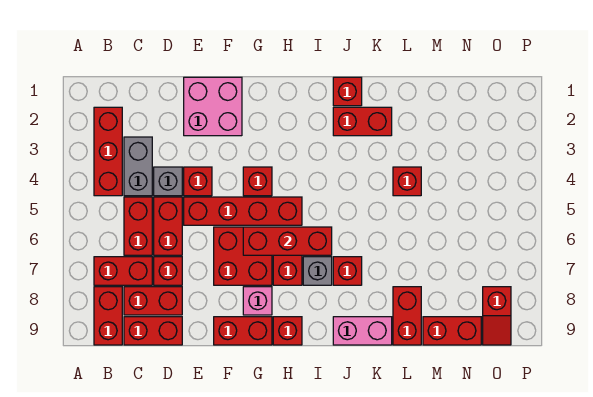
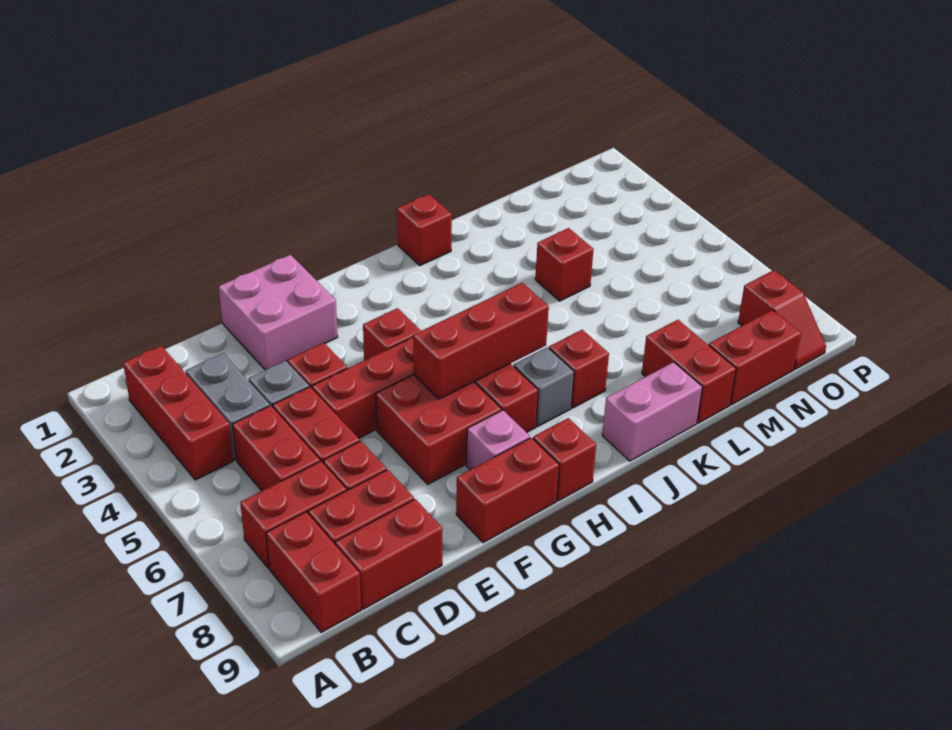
red 1x2 brick [333,107,392,136] -> none

